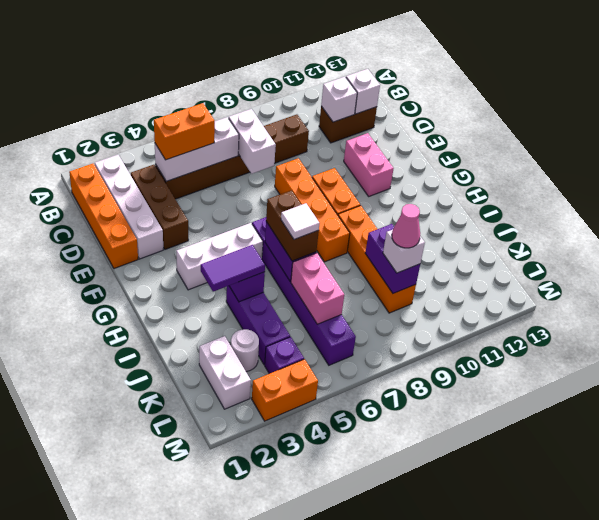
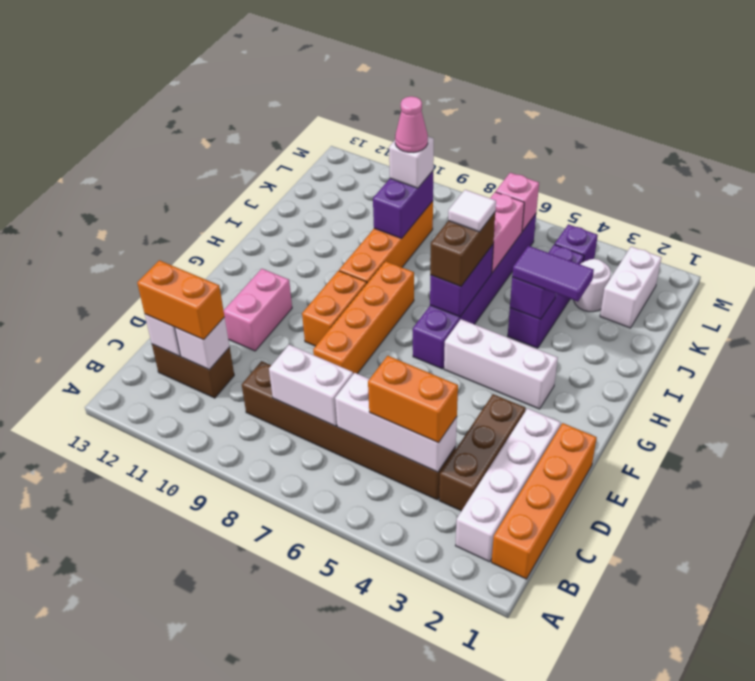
white 1x2 brick [229,109,276,174] -> white 1x2 brick turned to [269,345,353,426]
none -> pink 1x1 brick [496,173,539,231]
orange 1x2 brick [252,359,318,421] -> orange 1x2 brick moved to [137,260,225,340]

